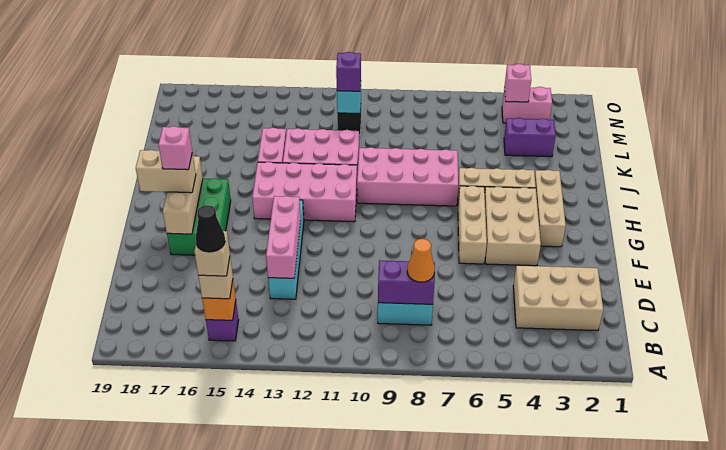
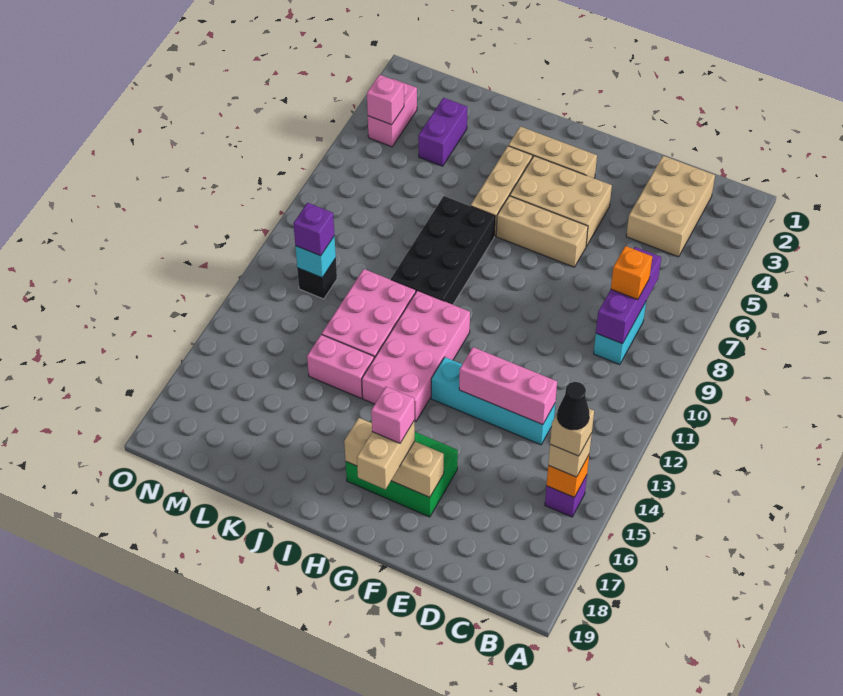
purple 1x2 brick [378,260,435,304] -> purple 1x3 brick [596,247,661,344]
orange 1x1 cone [407,239,435,282] -> orange 1x1 brick [611,246,652,300]
pink 2x4 brick [357,147,458,206] -> black 2x4 brick [391,196,495,305]

